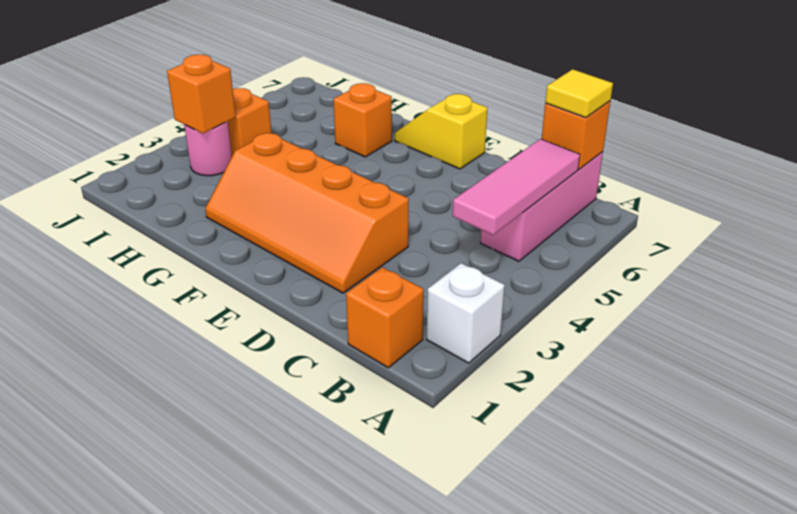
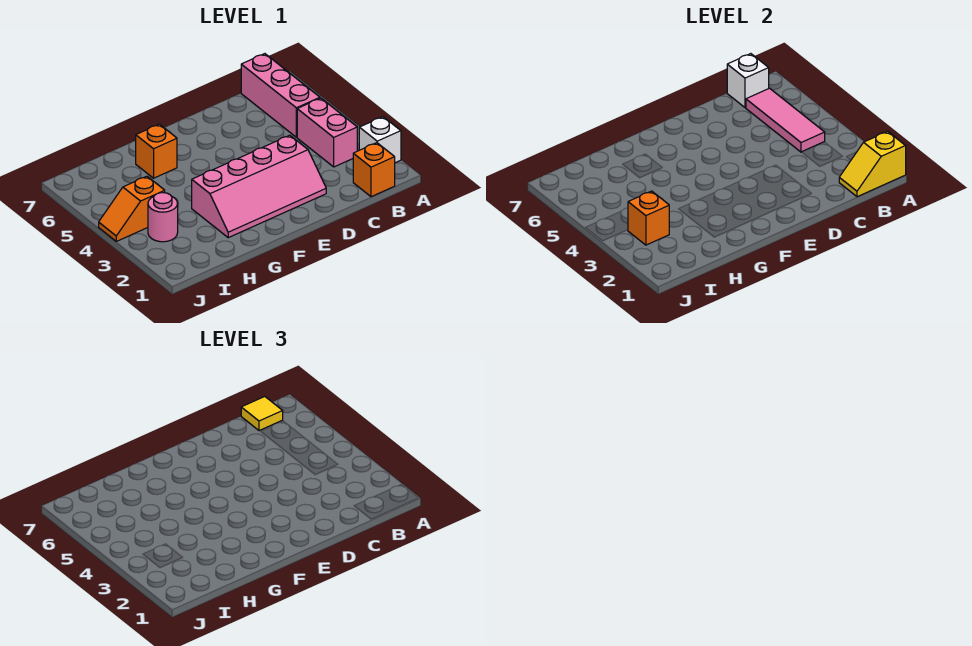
none -> pink 1x2 brick [297,98,357,167]
orange 1x1 brick [542,101,610,169] -> white 1x1 brick [727,54,769,108]
orange 2x4 slope [205,133,409,293] -> pink 2x4 slope [192,135,326,238]
yellow 1x2 slope [395,94,487,169] -> yellow 1x2 slope moved to [839,131,906,197]

